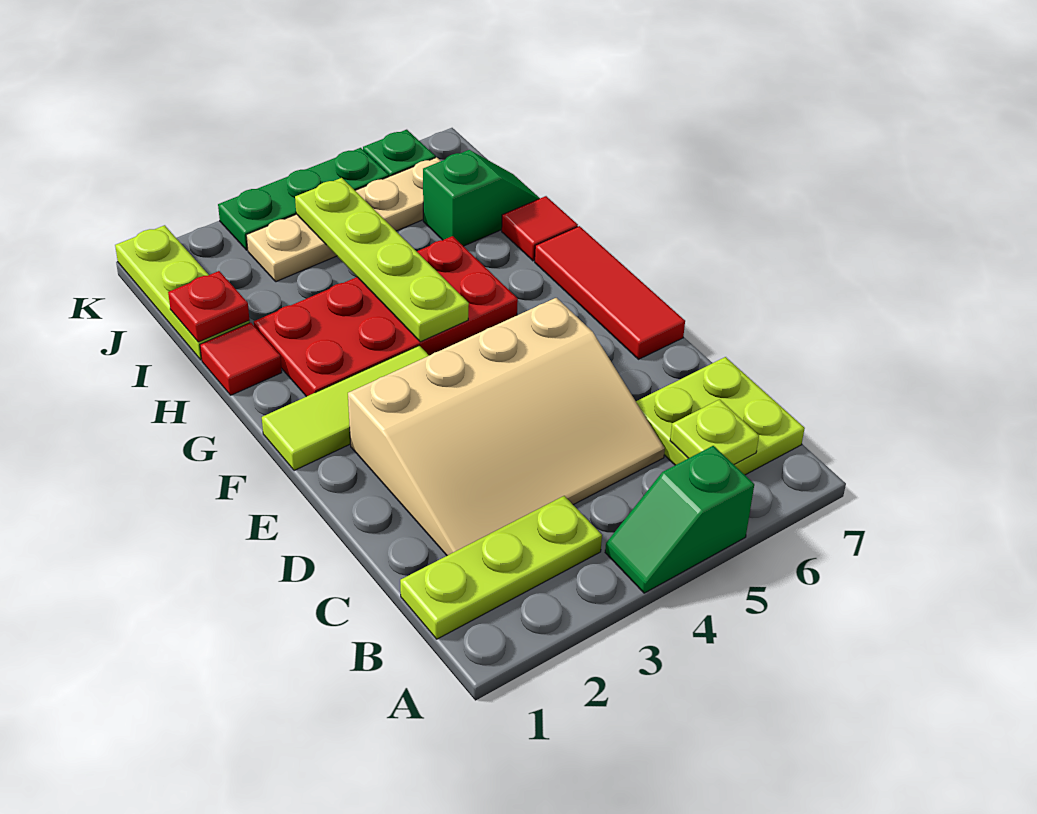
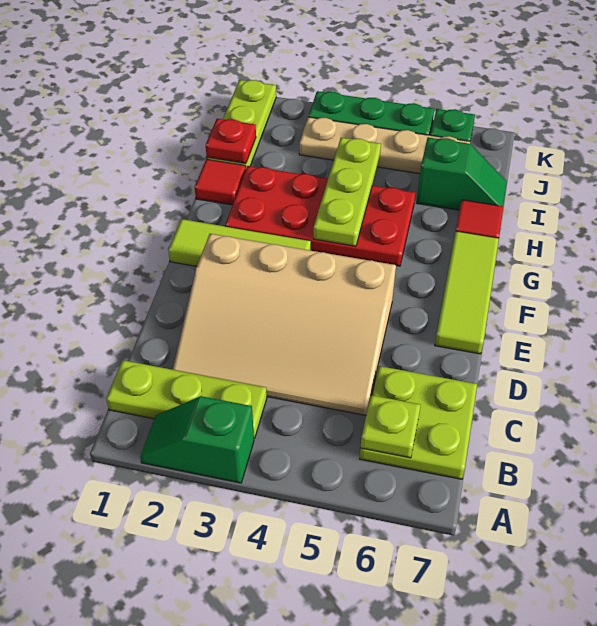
green 1x2 slope [605,446,754,593] -> green 1x2 slope moved to [140,396,254,483]
red 1x3 tile [535,226,685,359] -> lime 1x3 tile [435,231,499,354]
lime 1x4 plate [295,178,469,342] -> lime 1x3 plate [313,138,381,246]

